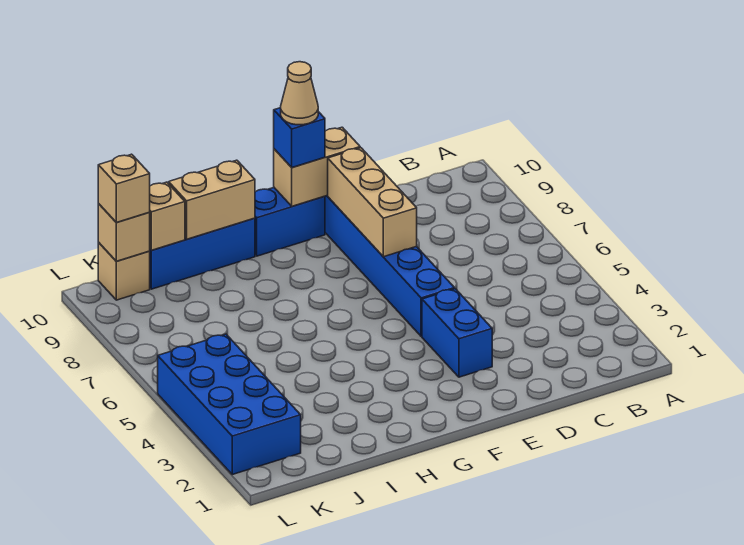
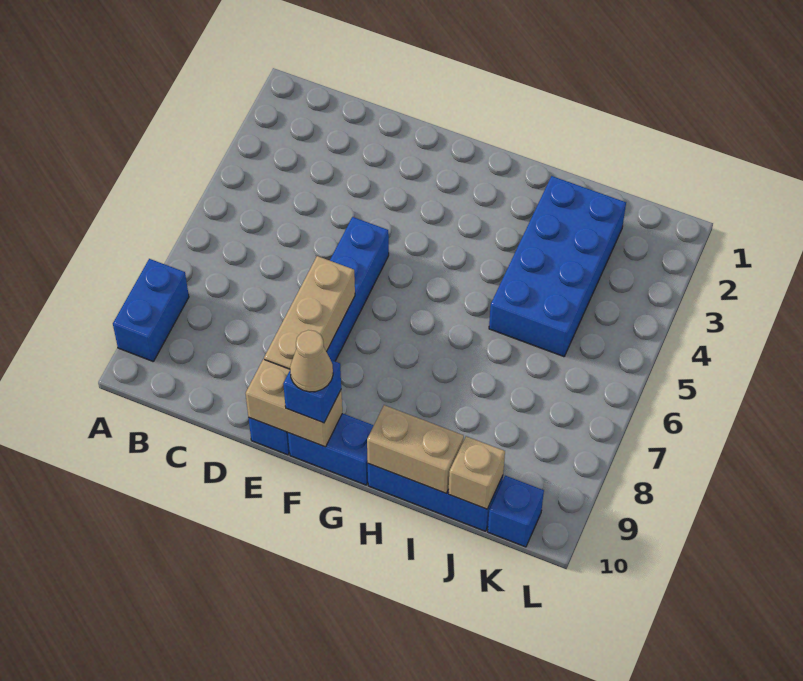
blue 1x2 brick [422,289,492,377] -> blue 1x2 brick moved to [113,259,189,361]
blue 2x4 brick [158,334,301,474] -> blue 2x4 brick moved to [489,176,626,357]
tan 1x1 brick [98,243,150,300] -> blue 1x1 brick [488,476,544,547]
tan 1x1 brick [98,204,150,261] -> none
tan 1x1 brick [98,154,150,222] -> none

